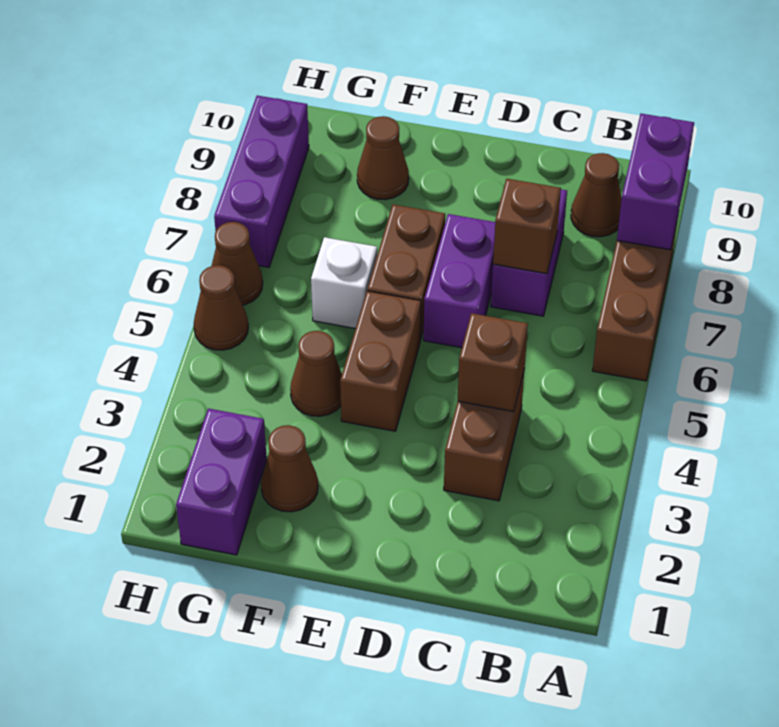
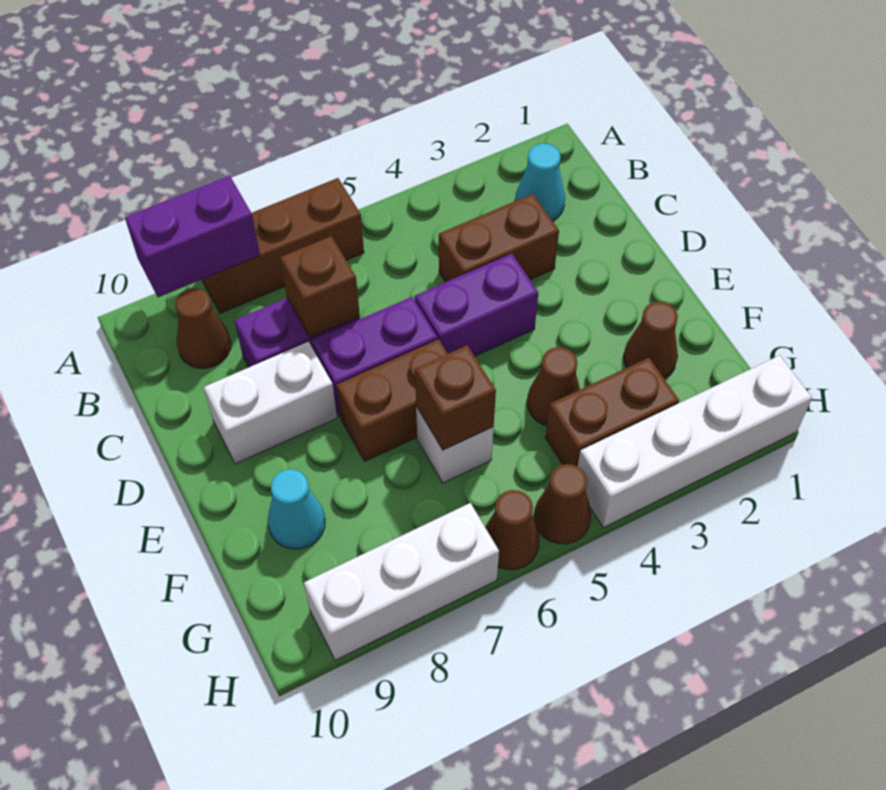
none -> cyan 1x1 cone [515,144,565,221]
brown 1x1 brick [458,313,528,412] -> brown 1x1 brick moved to [415,345,496,450]
none -> white 1x2 brick [204,342,337,464]
brown 1x2 brick [340,291,421,431] -> brown 1x2 brick moved to [545,358,679,466]
brown 1x1 cone [357,116,409,200] -> cyan 1x1 cone [268,469,325,549]
purple 1x2 brick [176,408,267,555] -> purple 1x2 brick moved to [415,254,538,356]
none -> white 1x4 brick [578,355,812,527]
purple 1x3 brick [214,96,309,267] -> white 1x3 brick [304,503,499,660]

